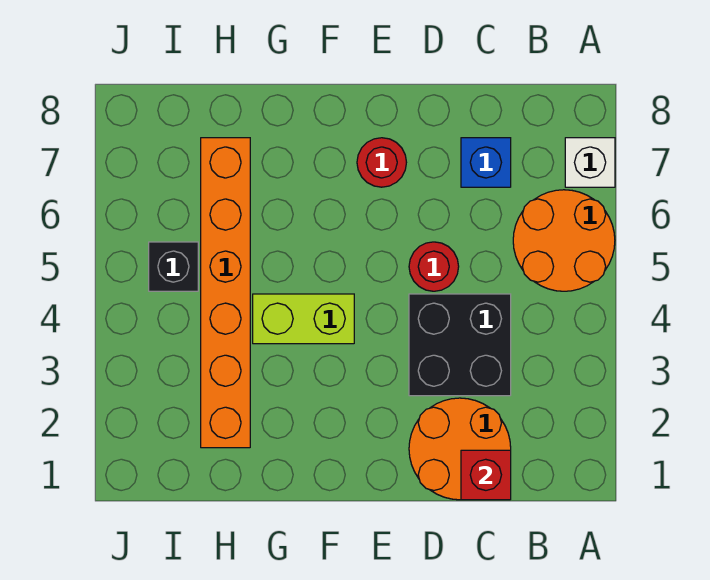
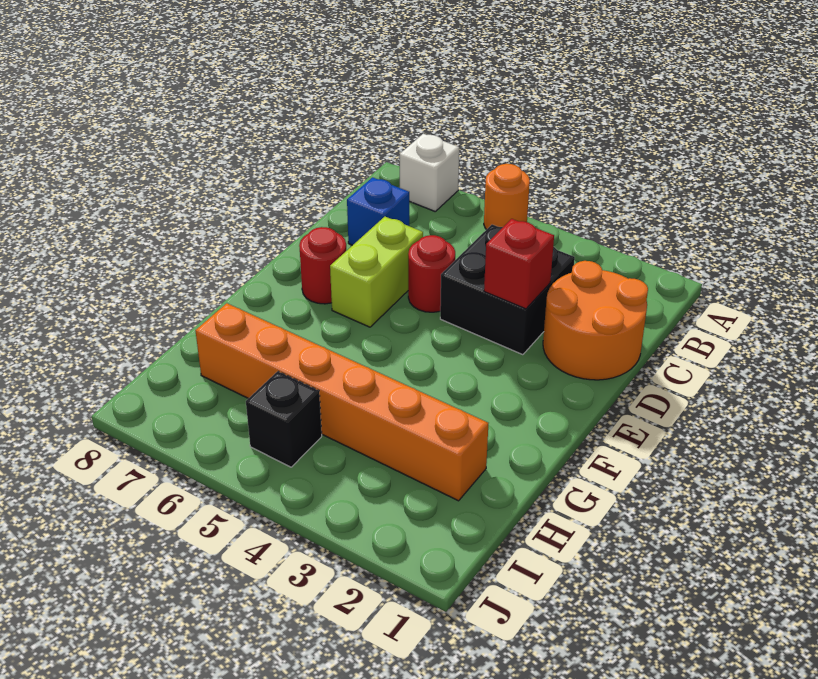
orange 2x2 round brick [513,190,615,291] -> orange 1x1 round brick [484,164,530,230]
red 1x1 brick [461,450,511,500] -> red 1x1 brick moved to [484,219,554,309]
lime 1x2 brick [253,294,354,344] -> lime 1x2 brick moved to [330,217,423,327]

